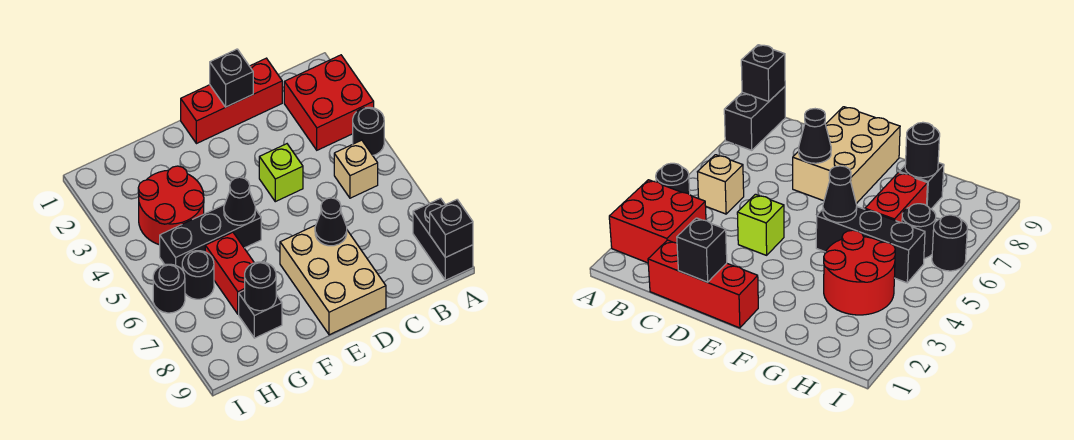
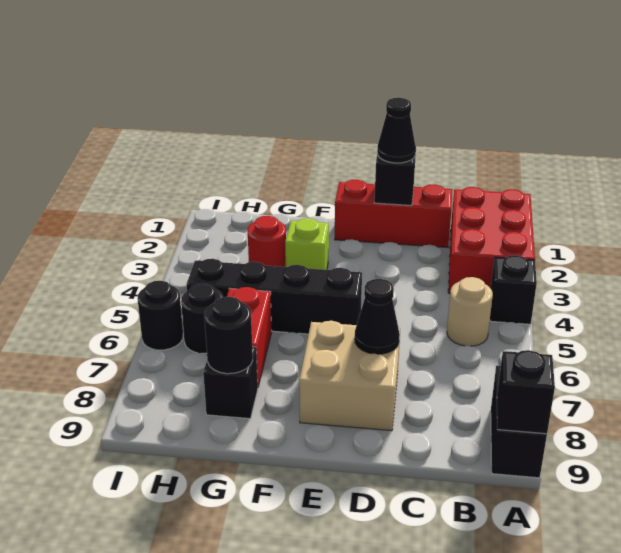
red 2x2 brick [284,55,374,150] -> red 2x3 brick [448,187,535,293]
black 1x1 round brick [353,107,384,155] -> black 1x1 brick [490,255,537,324]
tan 1x1 brick [334,140,378,198] -> tan 1x1 round brick [447,277,493,346]
lime 1x1 brick [259,144,303,202] -> lime 1x1 brick moved to [285,218,329,270]
tan 2x3 brick [280,225,386,335] -> tan 2x2 brick [299,321,400,431]
black 1x3 brick [160,205,261,269] -> black 1x4 brick [186,259,362,334]
black 1x1 cone [224,177,255,225] -> black 1x1 cone moved to [377,98,416,163]
red 2x2 round brick [138,166,204,245] -> red 1x1 round brick [248,216,286,267]

